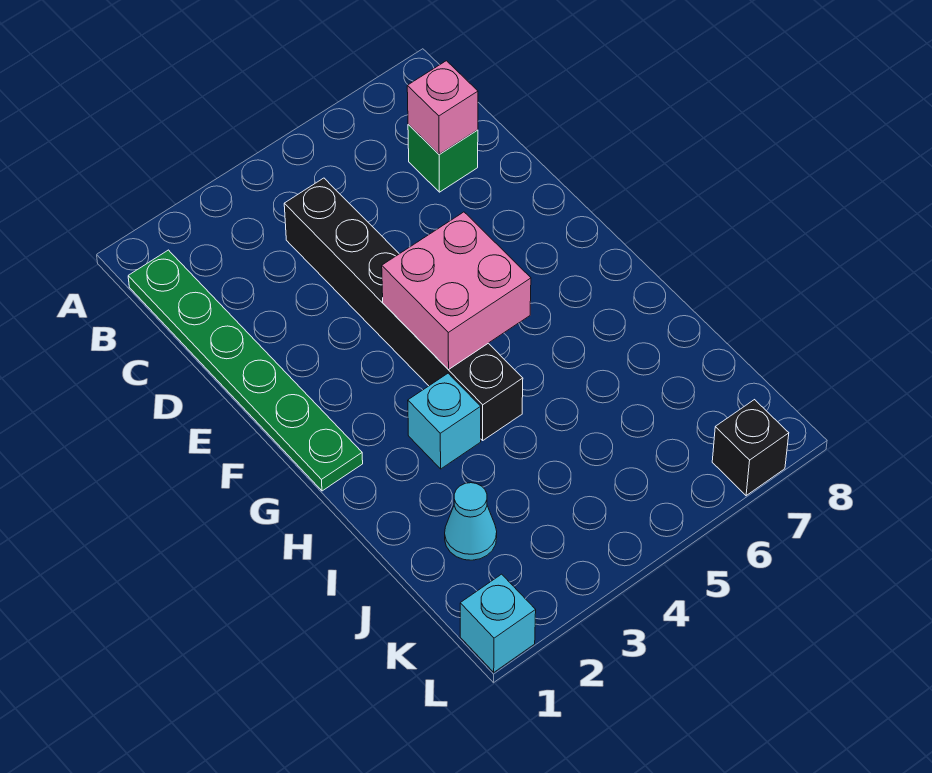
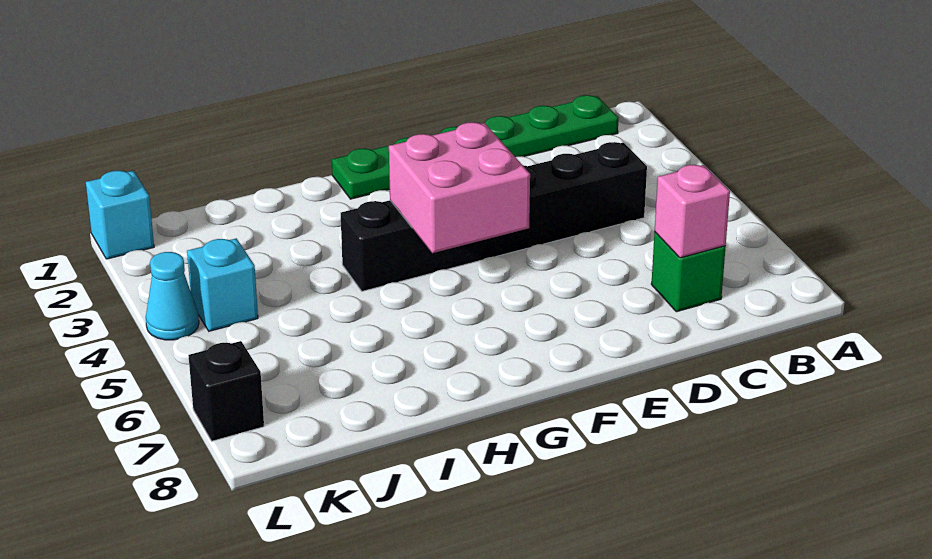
cyan 1x1 brick [408,373,481,469] -> cyan 1x1 brick moved to [187,238,258,331]
cyan 1x1 cone [445,483,497,560] -> cyan 1x1 cone moved to [146,252,199,340]

